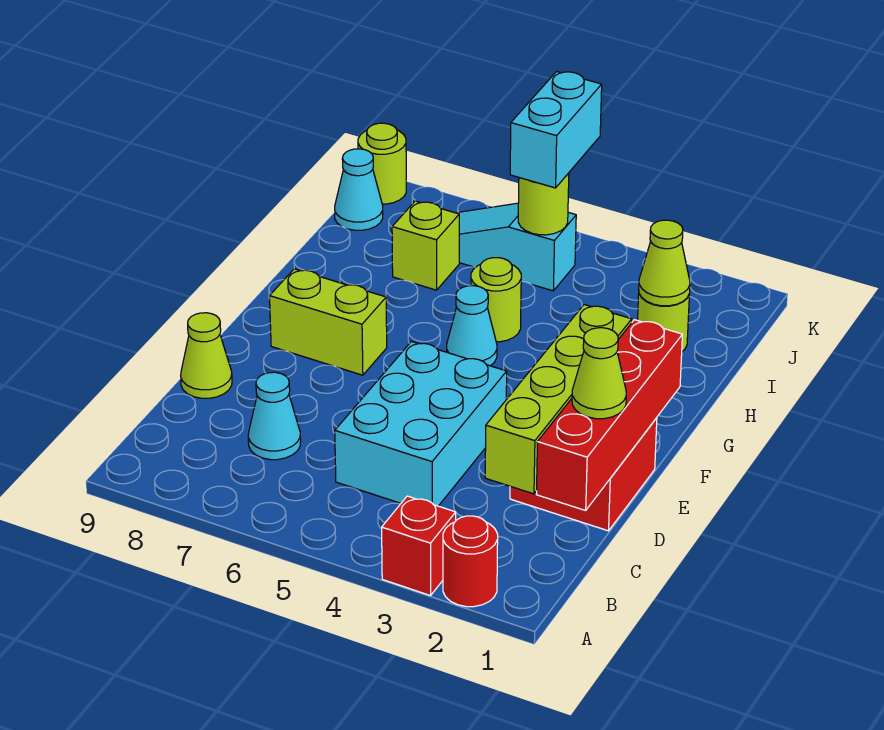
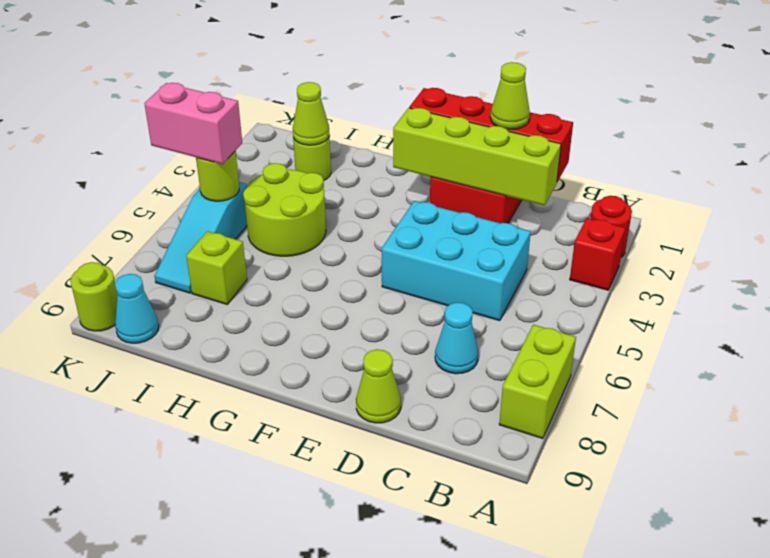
lime 1x2 brick [270,269,387,375] -> lime 1x2 brick moved to [499,325,576,439]
cyan 1x1 cone [447,286,497,366] -> none
lime 1x1 round brick [471,258,521,342] -> lime 2x2 round brick [243,163,326,256]
cyan 1x2 brick [510,72,602,188] -> pink 1x2 brick [144,83,242,164]

